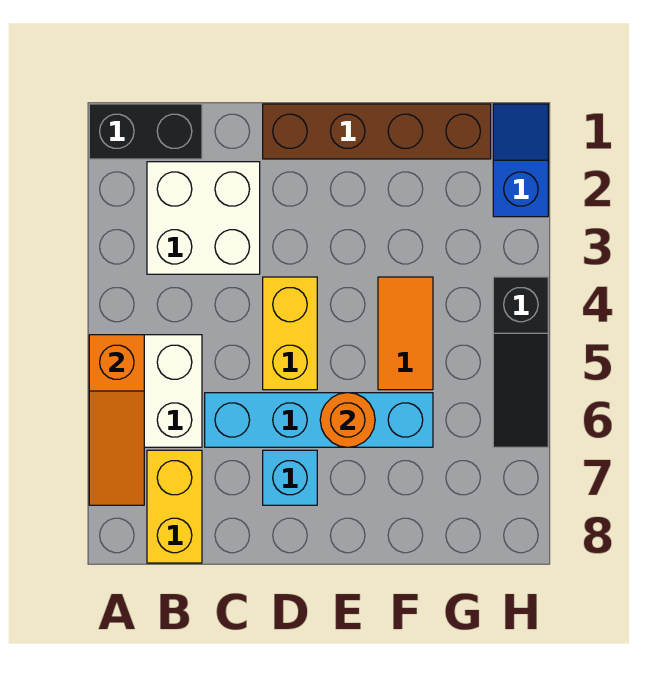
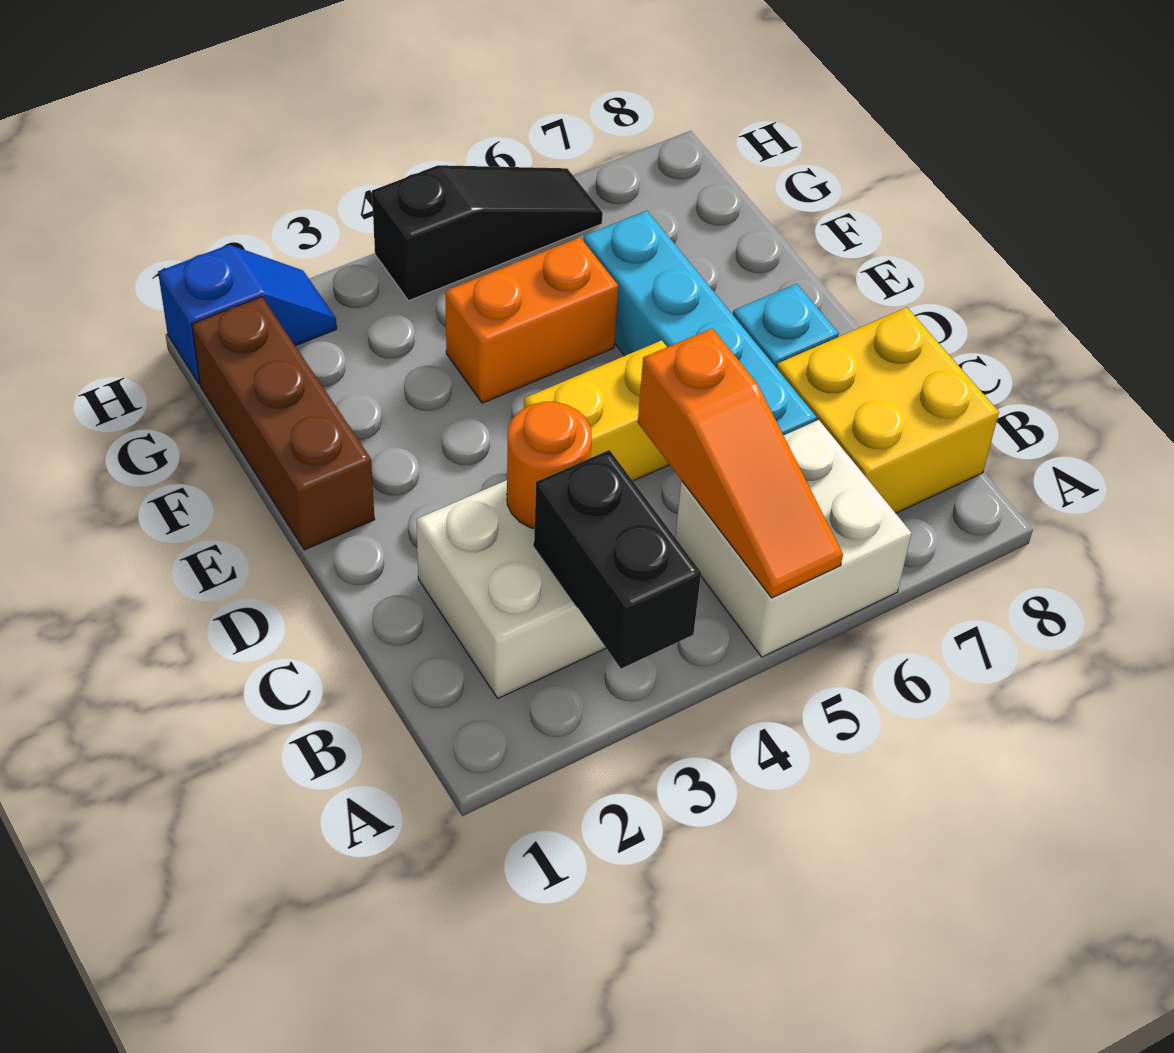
black 1x2 brick [89,104,202,159] -> black 1x2 brick moved to [534,450,701,669]
orange 1x3 slope [89,335,144,505] -> orange 1x3 slope turned to [638,328,843,598]
yellow 1x2 brick [147,450,202,563] -> yellow 2x2 brick [776,307,999,513]
brown 1x4 brick [263,104,491,159] -> brown 1x3 brick [192,297,375,550]
orange 1x1 round brick [320,393,375,447] -> orange 1x1 round brick moved to [507,402,592,529]
orange 1x2 tile [378,277,433,390] -> orange 1x2 brick [445,237,618,403]
blue 1x2 slope [493,104,548,217] -> blue 1x2 slope turned to [158,245,337,384]

